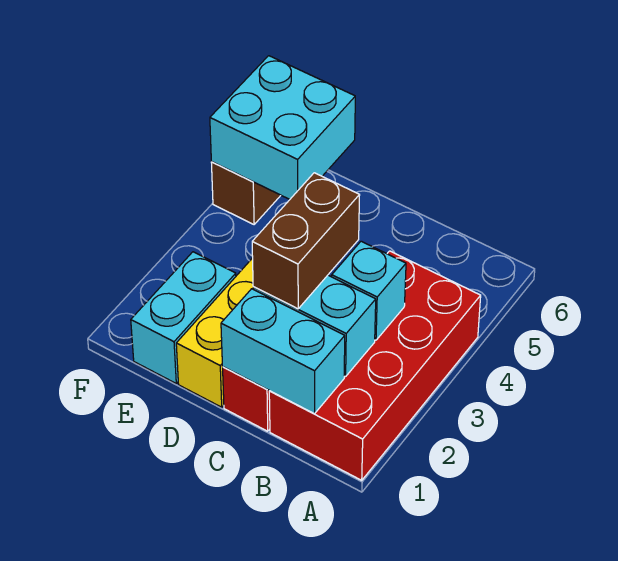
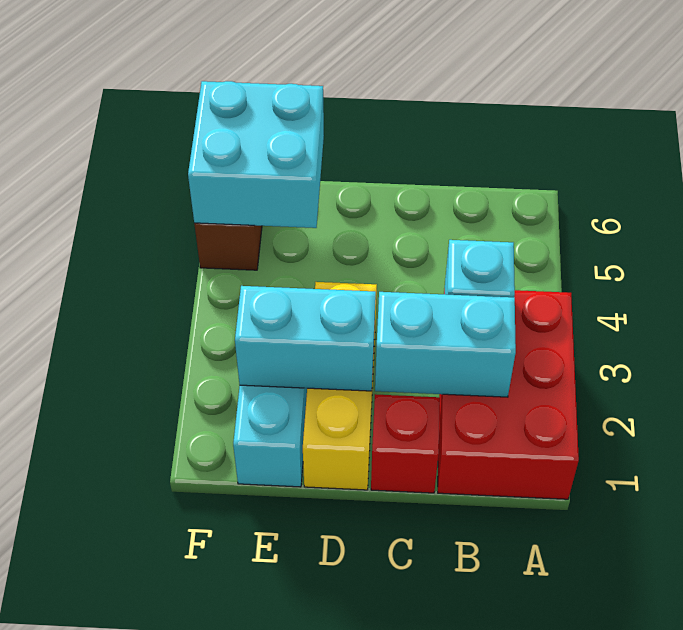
red 2x4 brick [269,251,481,480] -> red 2x3 brick [438,289,579,499]
cyan 1x2 brick [221,289,345,414] -> cyan 1x2 brick moved to [235,286,376,391]
brown 1x2 brick [252,173,360,309] -> none

